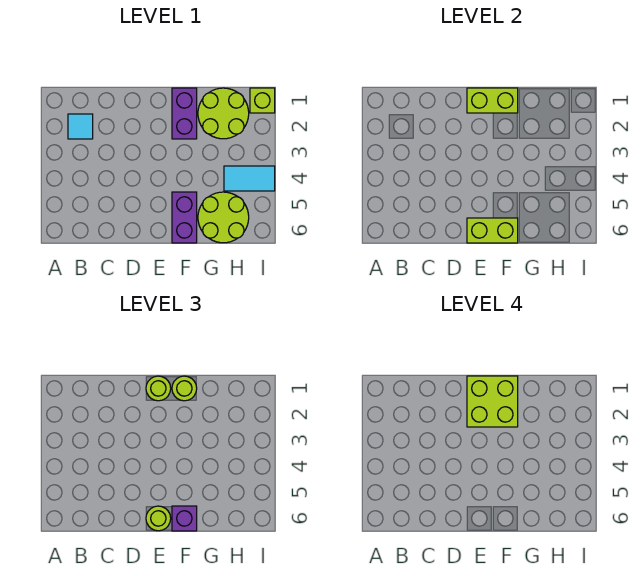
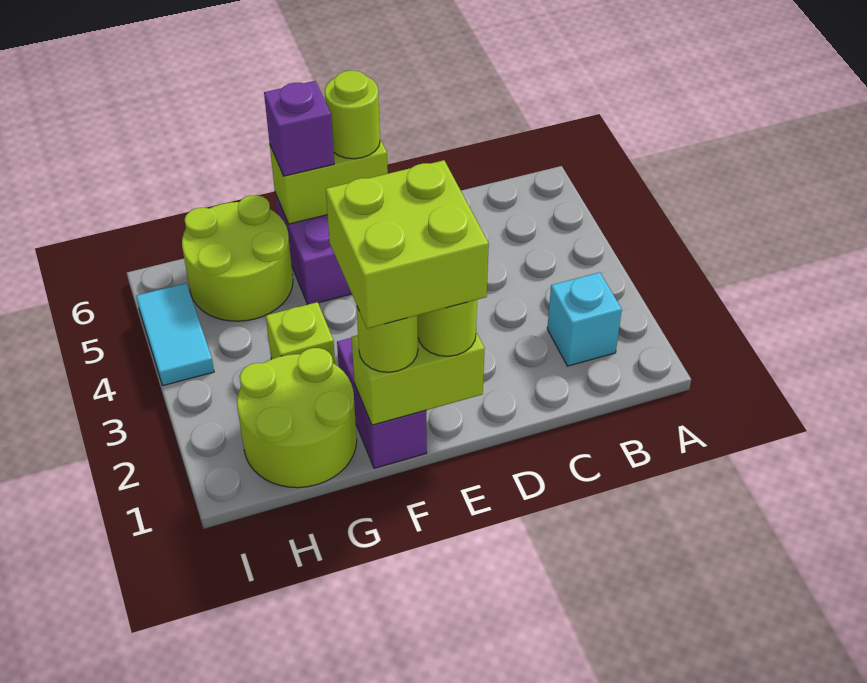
cyan 1x1 tile [68,114,93,139] -> cyan 1x1 brick [547,272,622,366]
cyan 1x2 tile [224,166,275,191] -> cyan 1x2 tile turned to [136,283,214,386]
lime 1x1 brick [250,88,275,113] -> lime 1x1 brick moved to [266,302,335,364]

